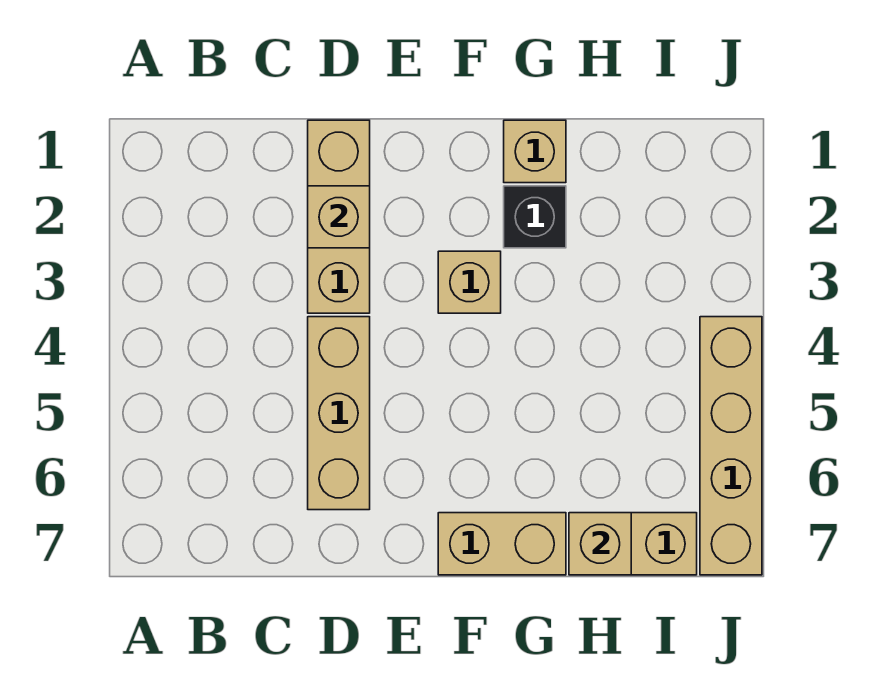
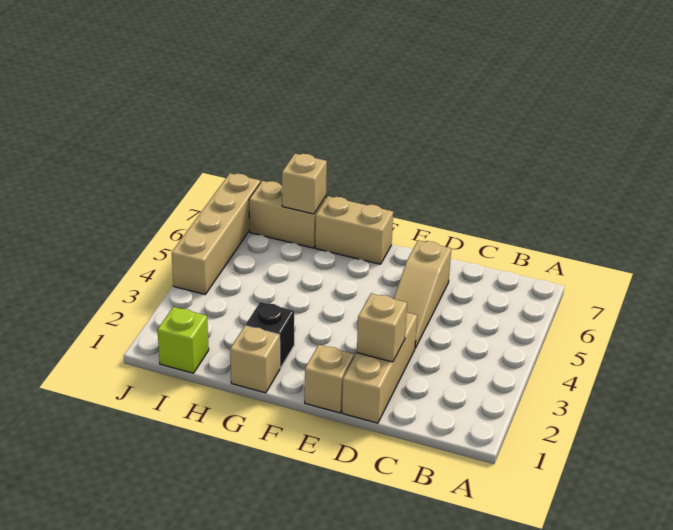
tan 1x3 brick [308,317,370,510] -> tan 1x3 slope [394,240,451,348]
tan 1x1 brick [438,251,501,313] -> tan 1x1 brick moved to [305,345,354,413]
none -> lime 1x1 brick [157,307,209,373]

